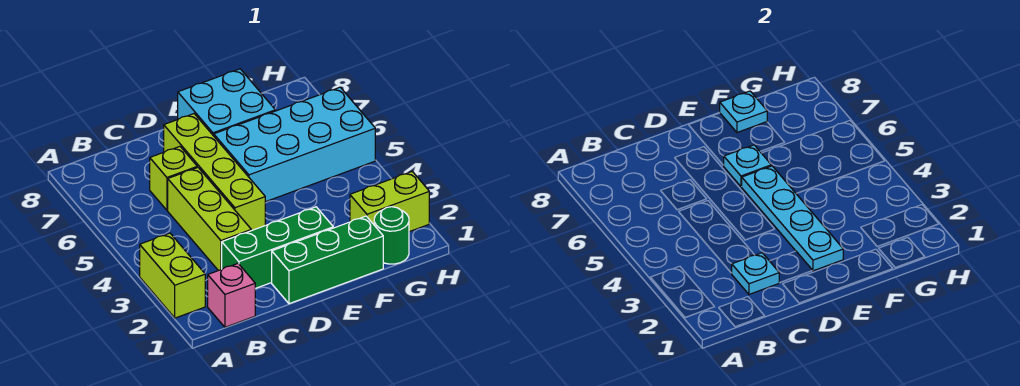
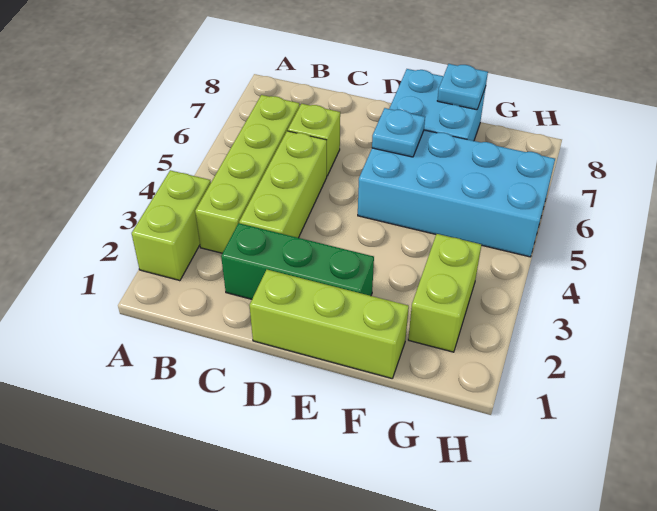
pink 1x1 brick [208,264,255,327] -> none
cyan 1x1 plate [732,253,779,294] -> none
green 1x3 brick [272,216,383,304] -> lime 1x3 brick [249,270,409,378]
lime 1x4 brick [163,114,265,231] -> lime 1x4 brick moved to [195,95,300,253]
cyan 1x4 plate [741,166,843,271] -> none
green 1x1 round brick [374,207,409,264] -> none
lime 1x2 brick [350,172,429,232] -> lime 1x2 brick turned to [408,234,481,352]

